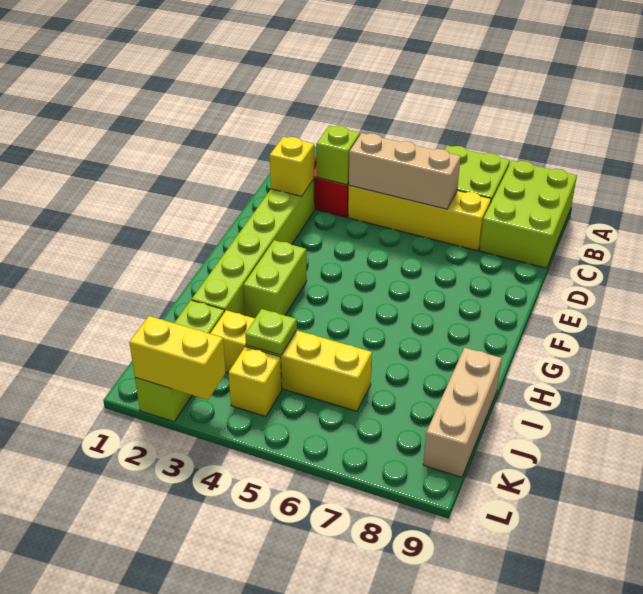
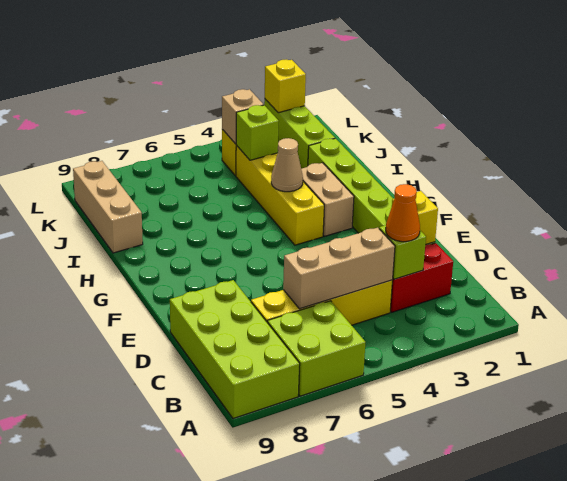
lime 2x3 brick [480,160,577,268] -> lime 2x4 brick [170,280,300,419]
none -> orange 1x1 cone [386,184,420,242]
lime 1x2 brick [243,240,307,318] -> tan 1x2 brick [301,163,354,236]
none -> tan 1x1 cone [271,138,303,192]
yellow 1x4 brick [210,310,372,411] -> yellow 1x4 brick turned to [236,145,324,245]
lime 1x1 plate [245,309,297,355] -> lime 1x1 brick [236,105,279,160]
none -> tan 1x1 brick [222,89,264,144]
yellow 1x2 brick [129,316,226,400] -> yellow 1x1 brick [265,60,306,113]

